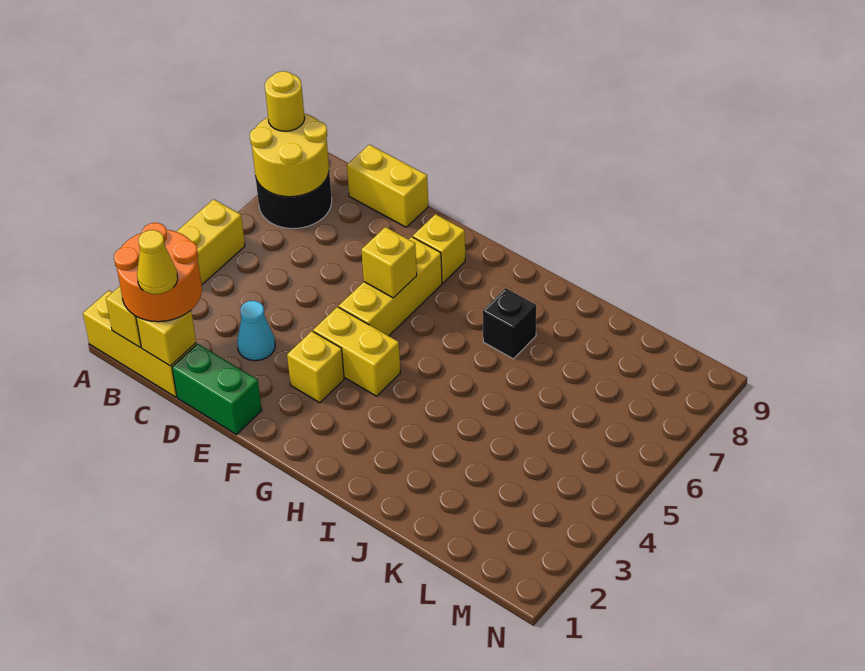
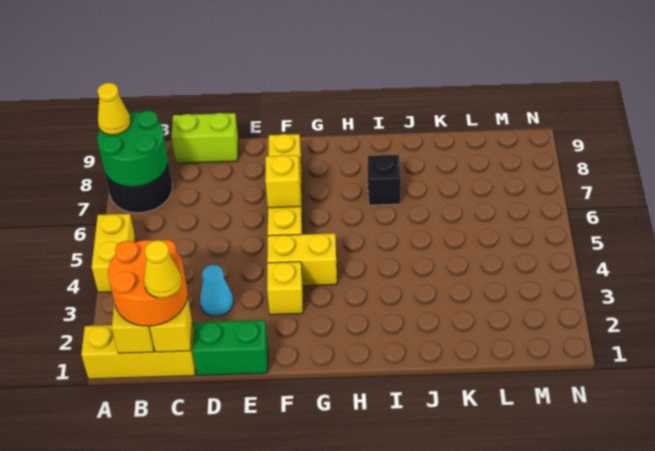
yellow 2x2 round brick [250,114,329,197] -> green 2x2 round brick [97,111,168,187]
yellow 1x1 round brick [265,71,305,131] -> yellow 1x1 cone [97,83,131,135]
yellow 1x2 brick [347,145,428,227] -> lime 1x2 brick [171,113,238,163]

